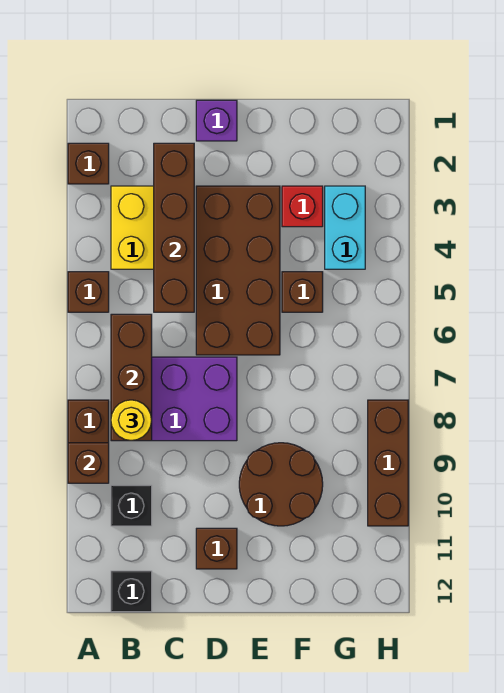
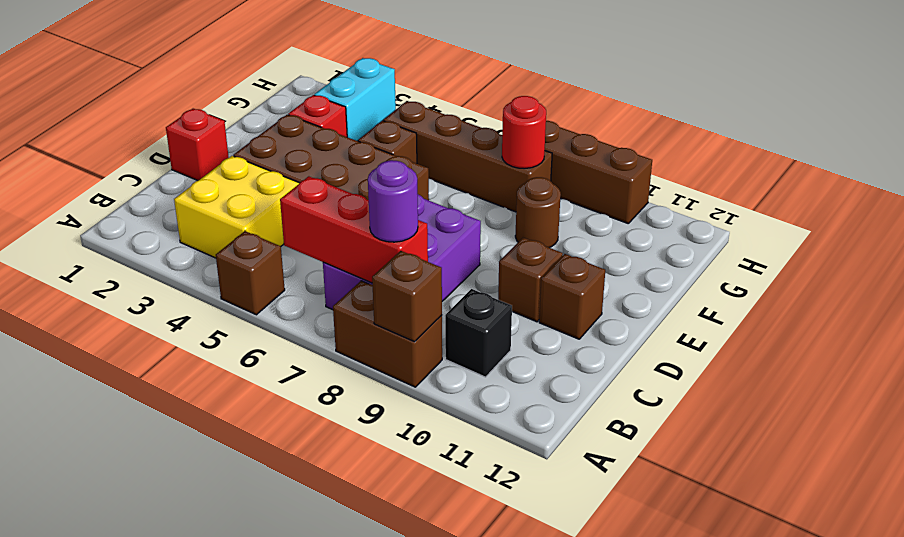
brown 1x1 brick [68,143,109,184] -> brown 1x1 brick moved to [498,238,563,322]
brown 1x3 brick [111,314,152,441] -> red 1x3 brick [280,176,428,283]
yellow 1x1 round brick [111,400,152,441] -> purple 1x1 round brick [368,160,418,242]
black 1x1 brick [111,571,152,612] -> none
brown 1x4 brick [154,143,194,312] -> brown 1x4 brick moved to [383,101,552,212]
purple 1x1 brick [196,100,237,141] -> red 1x1 brick [166,109,229,181]
brown 2x2 round brick [239,443,323,526] -> brown 1x1 round brick [515,177,561,248]
cyan 1x2 brick [325,186,365,269] -> cyan 1x2 brick turned to [314,58,396,141]
none -> red 1x1 round brick [502,96,546,169]

